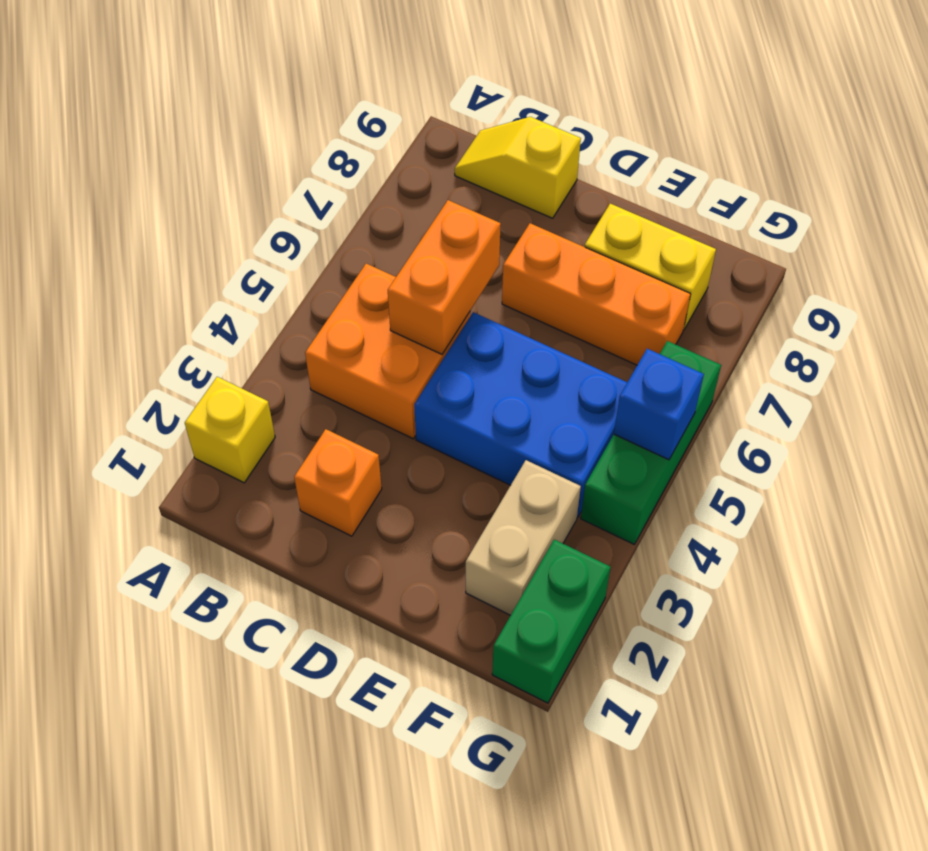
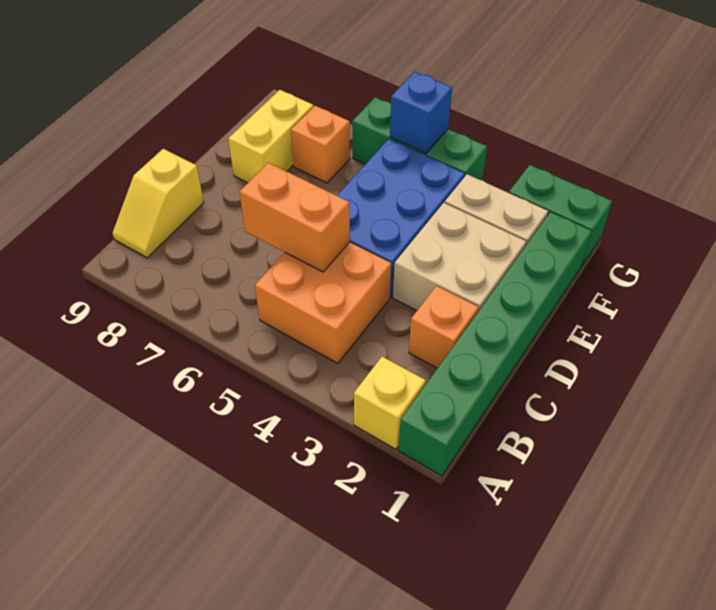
none -> green 1x6 brick [398,212,592,476]
none -> tan 2x2 brick [393,203,526,311]
orange 1x3 brick [502,223,690,365] -> orange 1x1 brick [291,106,350,183]

